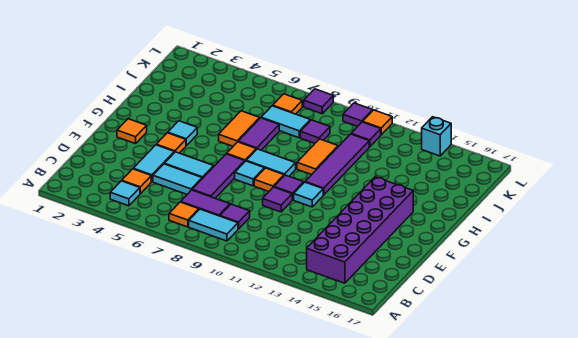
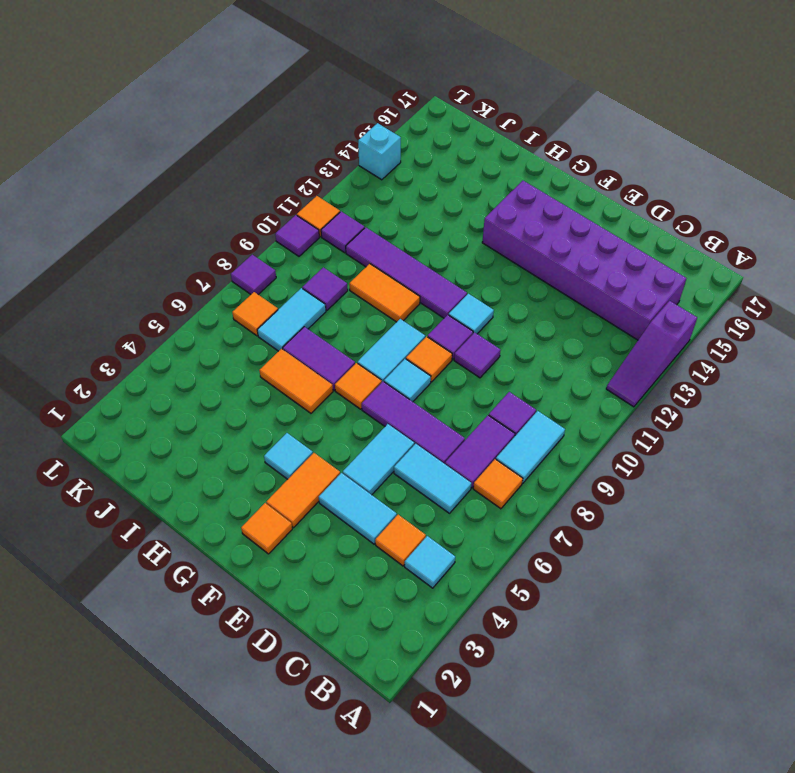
none -> purple 1x3 slope [606,301,697,407]
cyan 1x2 tile [153,164,202,194] -> cyan 1x2 tile turned to [394,444,471,513]
orange 1x1 tile [156,133,186,153] -> orange 1x2 tile [266,453,340,528]

